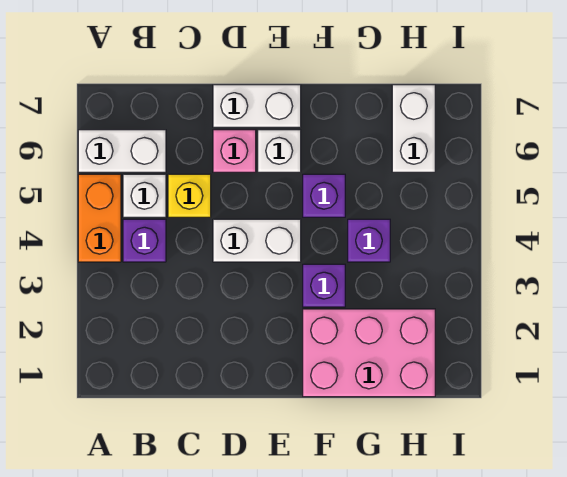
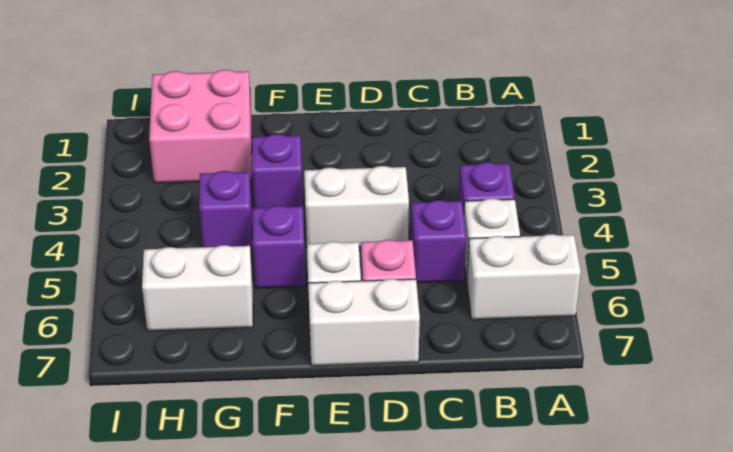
orange 1x2 brick [78,174,121,262] -> none
yellow 1x1 brick [168,174,211,217] -> purple 1x1 brick [411,200,466,283]
pink 2x3 brick [303,309,435,397] -> pink 2x2 brick [149,70,252,183]
white 1x2 brick [392,85,435,172] -> white 1x2 brick turned to [142,245,253,331]

